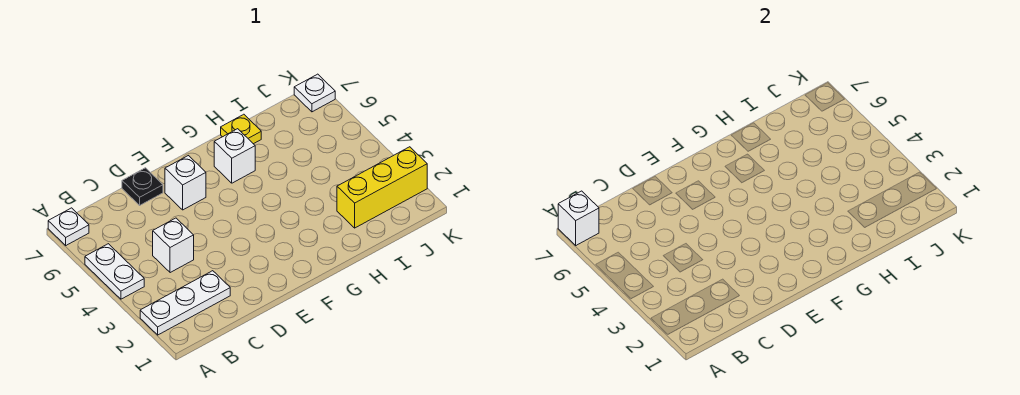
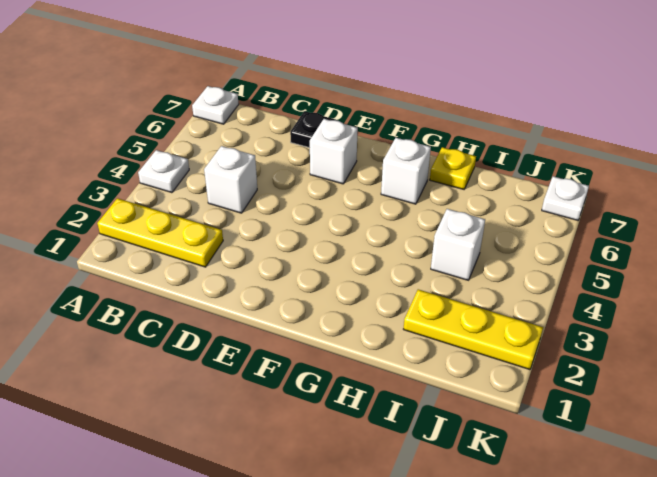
white 1x3 plate [140,271,230,335] -> yellow 1x3 plate [97,198,223,267]
white 1x2 plate [85,244,144,299] -> white 1x1 plate [138,150,189,193]
white 1x1 brick [558,191,599,245] -> white 1x1 brick moved to [431,209,485,280]
yellow 1x3 brick [337,147,427,228] -> yellow 1x3 plate [404,289,543,370]

